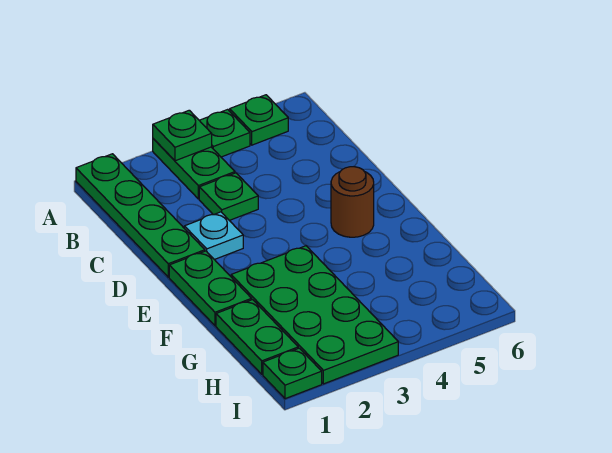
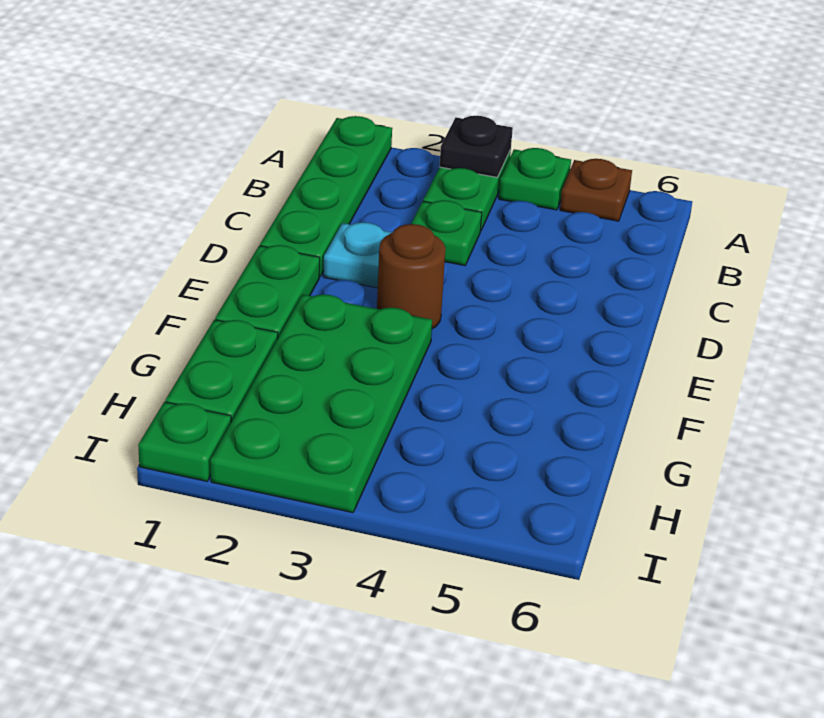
green 1x1 plate [153,110,212,161] -> black 1x1 plate [439,116,513,177]
green 1x1 plate [230,95,288,145] -> brown 1x1 plate [560,159,632,221]
brown 1x1 round brick [331,167,374,237] -> brown 1x1 round brick moved to [377,224,446,329]

